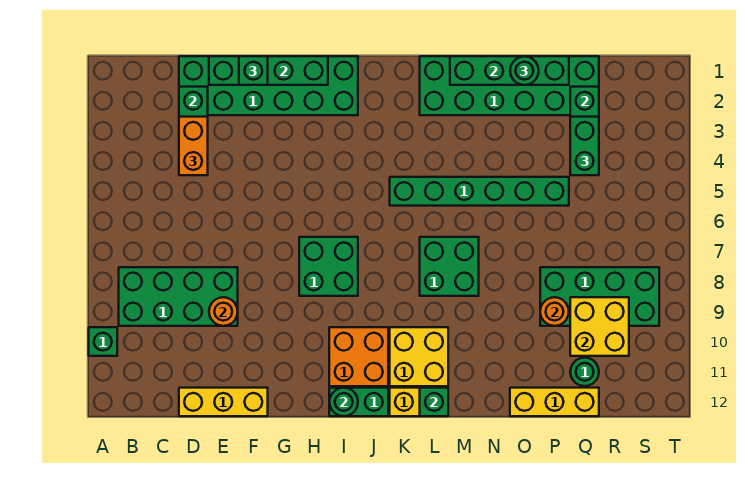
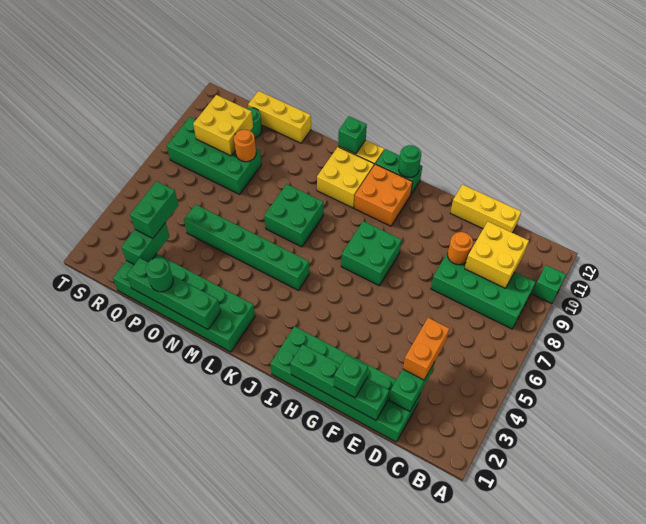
none -> yellow 2x2 brick [465,222,529,288]

